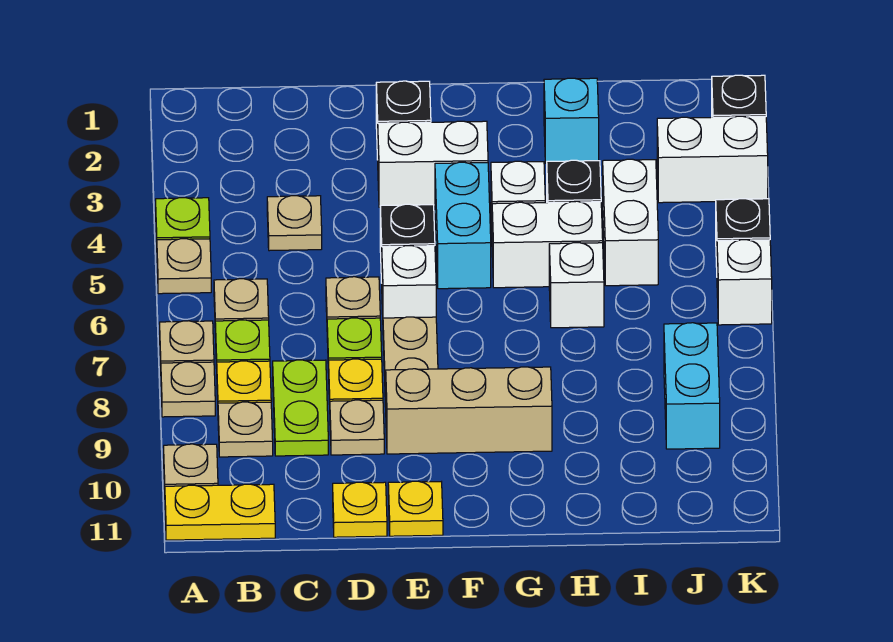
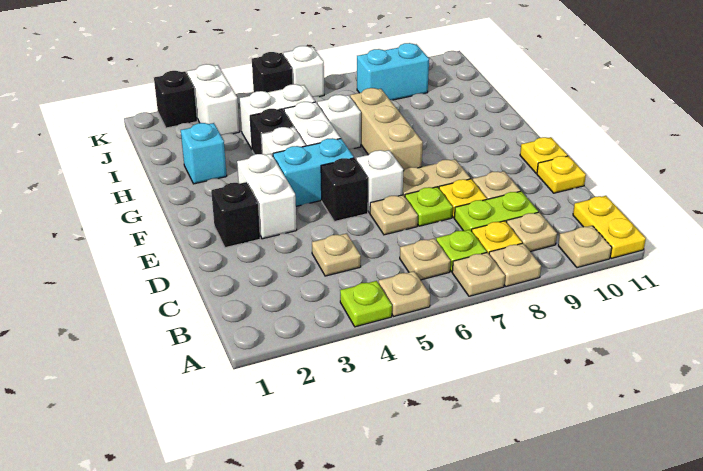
tan 1x3 brick [386,367,552,454] -> tan 1x3 brick moved to [350,88,423,171]

